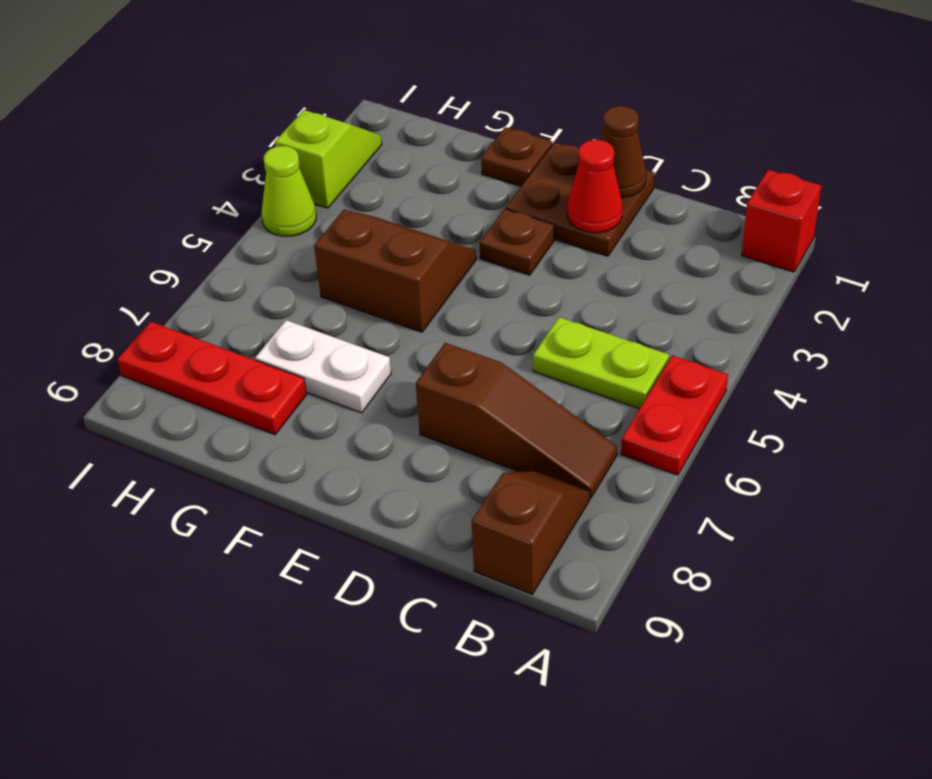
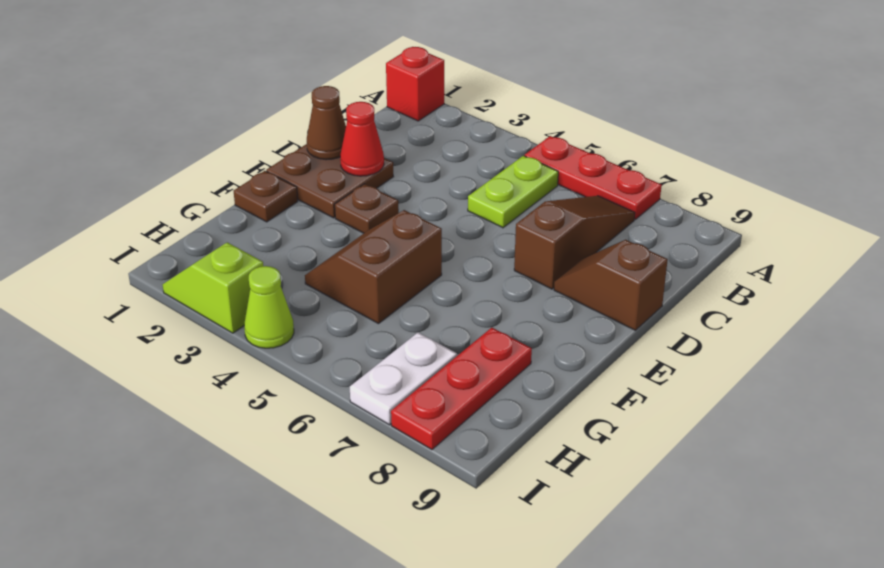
red 1x2 plate [621,355,728,475] -> red 1x3 plate [525,136,662,219]
brown 1x2 slope [472,470,590,594] -> brown 1x2 slope moved to [554,240,668,330]
white 1x2 plate [255,320,391,413] -> white 1x2 plate moved to [350,333,457,425]

